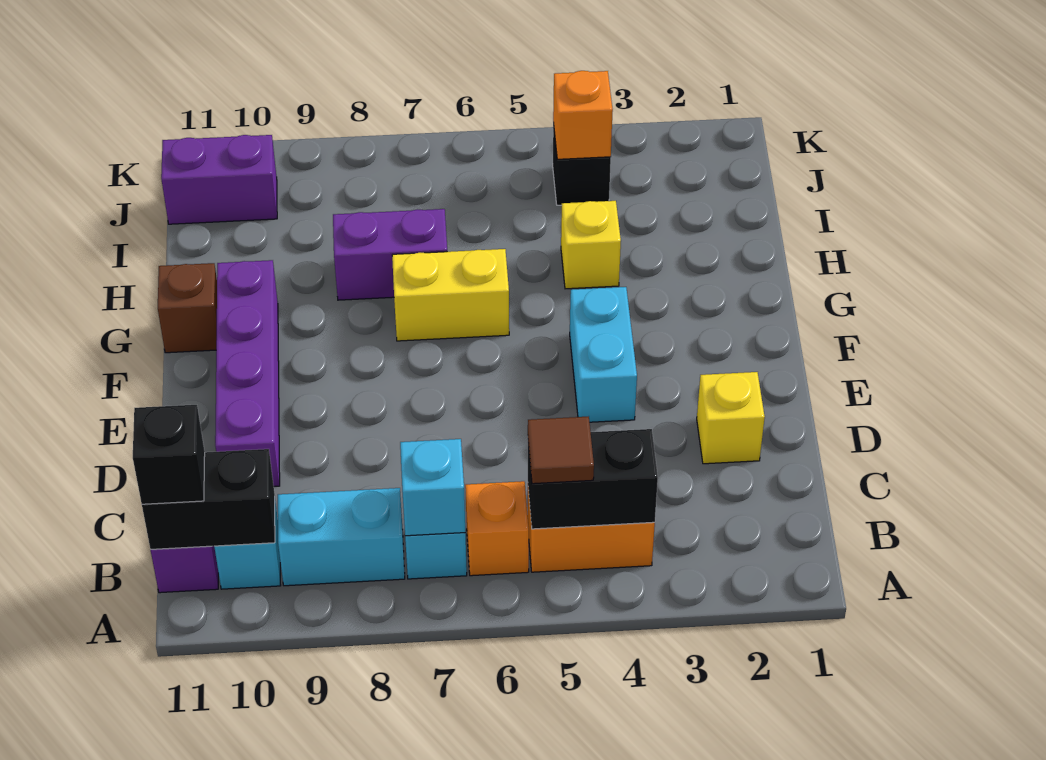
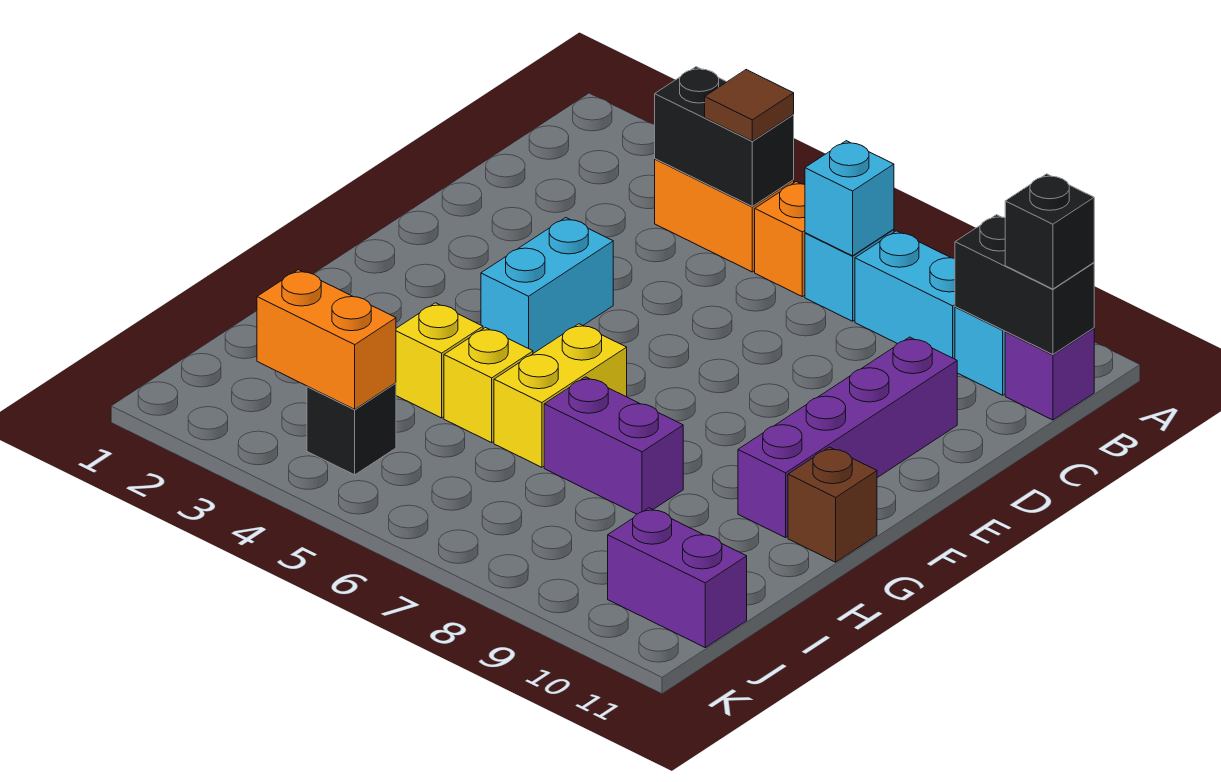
yellow 1x1 brick [697,372,765,464] -> yellow 1x1 brick moved to [444,328,533,443]
yellow 1x2 brick [392,249,509,341] -> yellow 1x2 brick turned to [494,324,627,467]
orange 1x1 brick [553,71,613,159] -> orange 1x2 brick [257,270,396,409]

